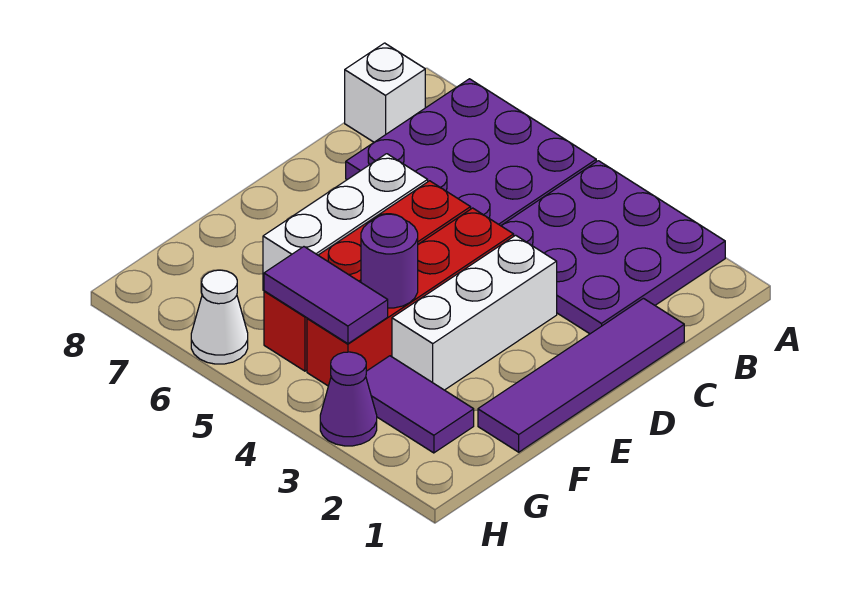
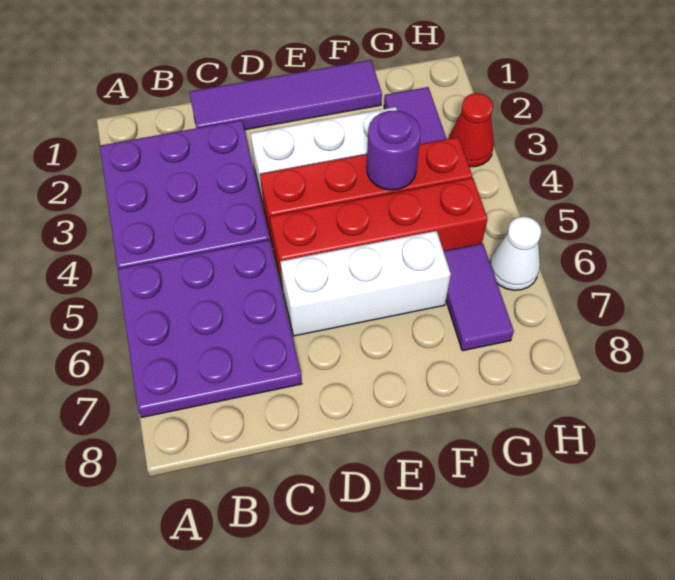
white 1x1 brick [345,43,425,142] -> none
purple 1x2 tile [264,247,388,344] -> purple 1x2 tile moved to [444,244,514,351]
purple 1x1 cone [320,352,377,446] -> red 1x1 cone [449,93,494,167]

